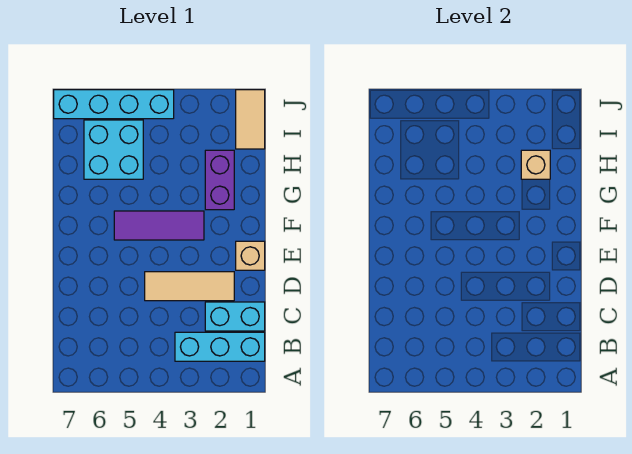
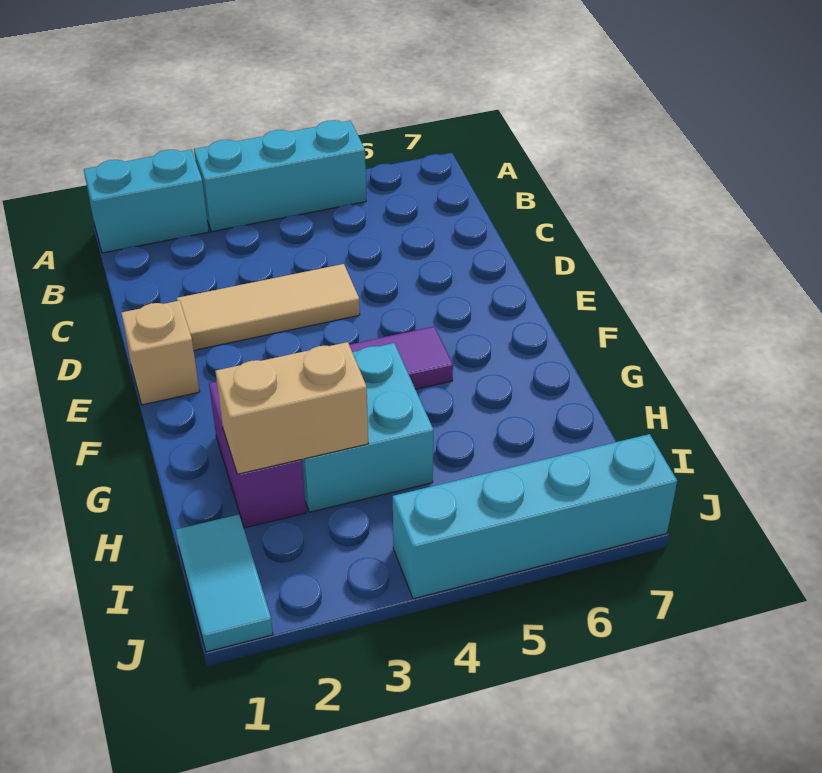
cyan 1x3 brick [175,332,265,361] -> cyan 1x3 brick moved to [194,120,366,232]
cyan 1x2 brick [205,302,265,331] -> cyan 1x2 brick moved to [84,150,209,253]
tan 1x1 brick [521,150,550,179] -> tan 1x2 brick [215,342,368,474]
cyan 2x2 brick [84,120,143,179] -> cyan 2x2 brick moved to [302,343,433,512]
tan 1x2 tile [236,90,265,149] -> cyan 1x2 tile [176,515,273,652]

